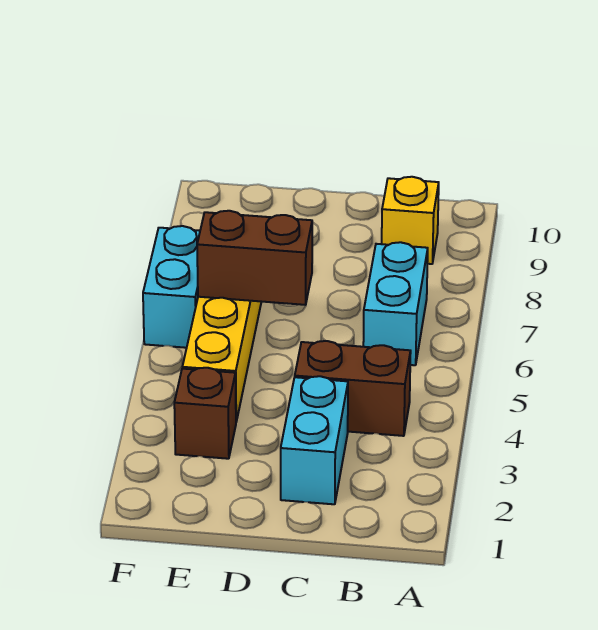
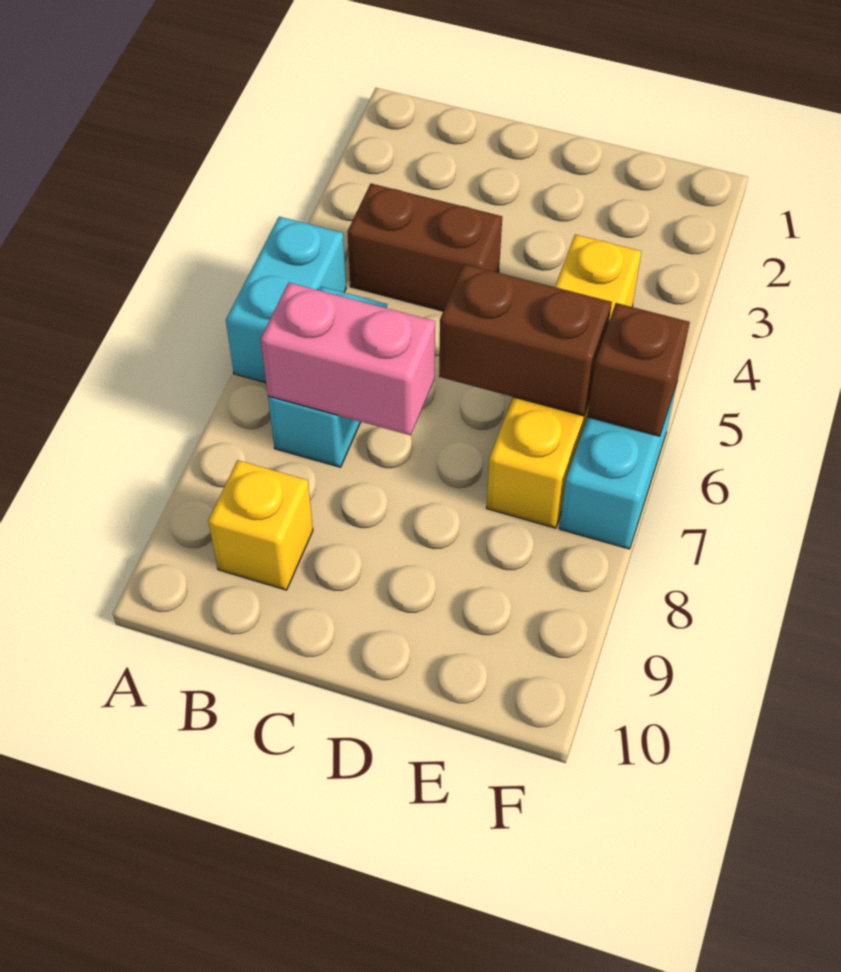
none -> pink 1x2 brick [261,282,435,435]
cyan 1x2 brick [281,376,348,504] -> cyan 1x2 brick moved to [226,217,346,383]
brown 1x1 brick [174,368,236,459] -> brown 1x1 brick moved to [587,303,690,436]

